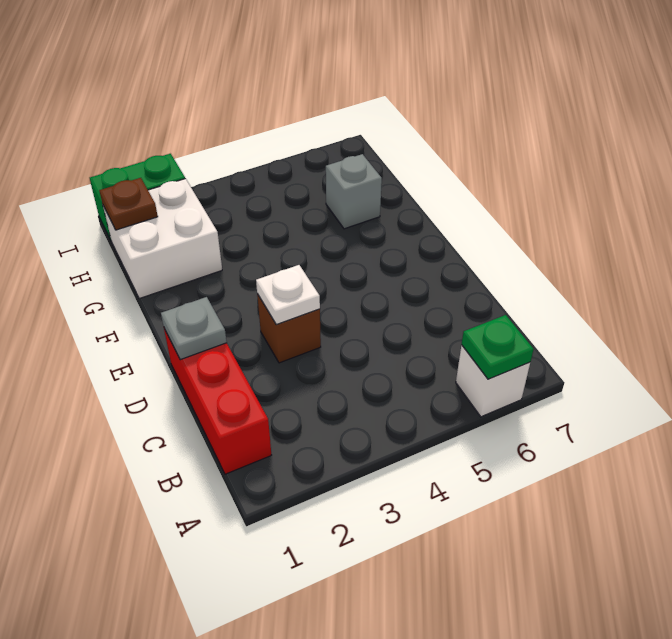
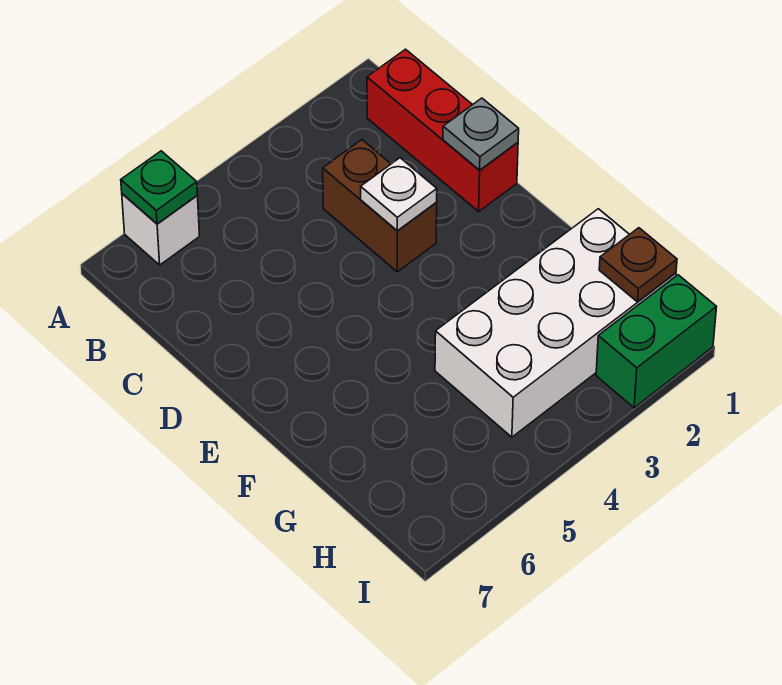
brown 1x1 brick [257,294,321,363] -> brown 1x2 brick [323,140,437,272]
white 2x2 brick [103,179,222,299] -> white 2x4 brick [435,209,676,437]
grey 1x1 brick [326,154,382,229] -> none

